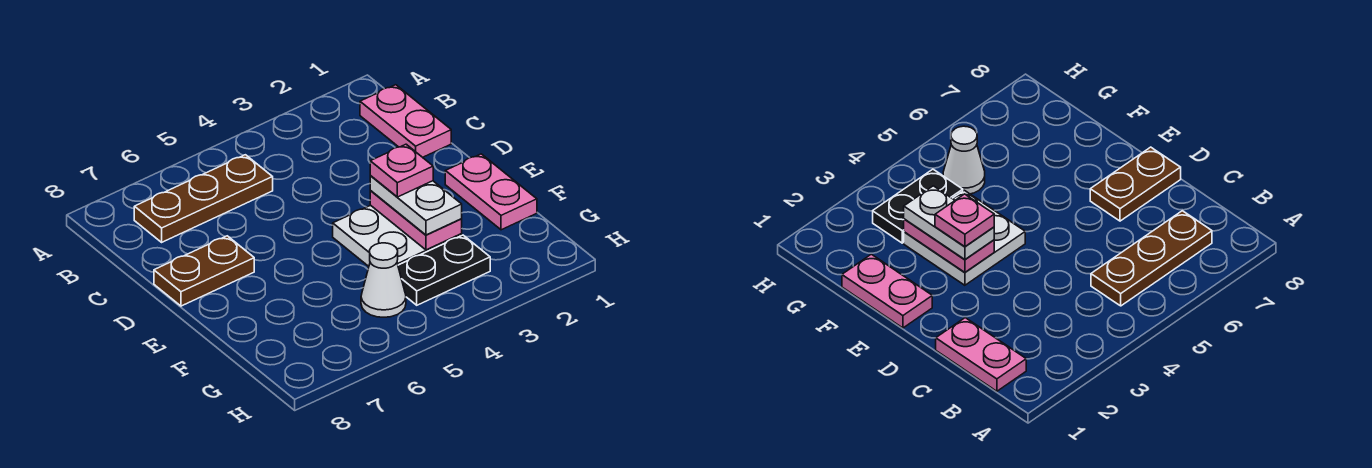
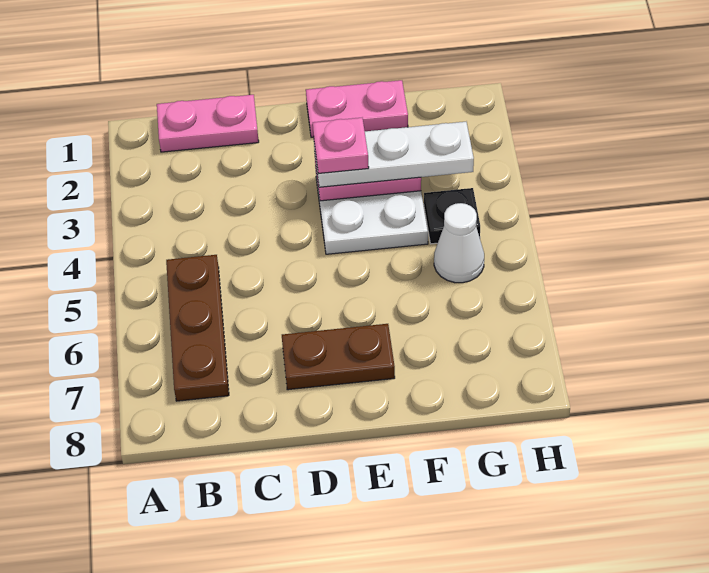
brown 1x2 plate [154,236,254,306] -> brown 1x2 plate turned to [282,324,395,390]
white 1x2 plate [370,176,462,235] -> white 1x3 plate [314,122,474,187]
black 1x2 plate [398,235,490,305] -> black 1x1 plate [424,188,480,244]

